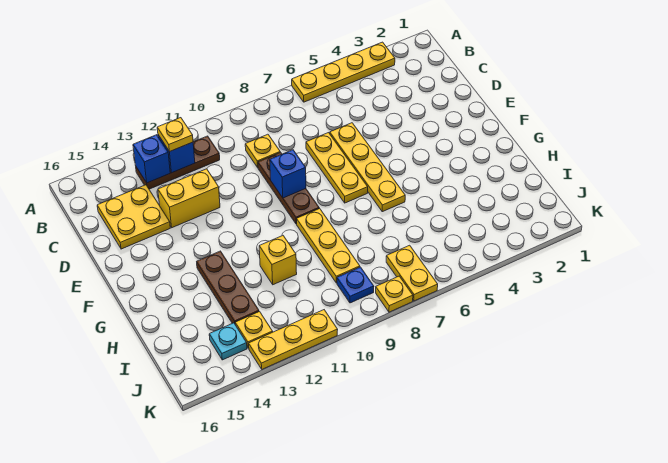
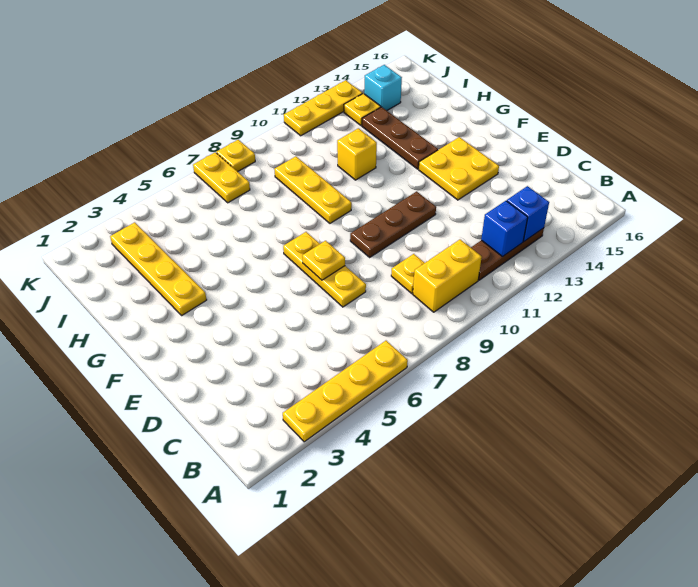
yellow 1x1 plate [157,118,193,152] -> yellow 1x1 plate moved to [302,241,345,280]
yellow 2x2 plate [97,185,170,249] -> yellow 2x2 plate moved to [419,137,499,200]
yellow 1x4 plate [330,123,405,212] -> yellow 1x4 plate moved to [110,222,207,315]
brown 1x3 plate [258,152,319,224] -> brown 1x3 plate turned to [350,191,436,257]
yellow 1x2 brick [158,169,220,228] -> yellow 1x2 brick moved to [413,240,482,312]
blue 1x1 brick [270,150,306,198] -> none
blue 1x1 plate [337,267,374,303] -> none
cyan 1x1 plate [209,323,247,360] -> cyan 1x1 brick [364,65,402,111]

